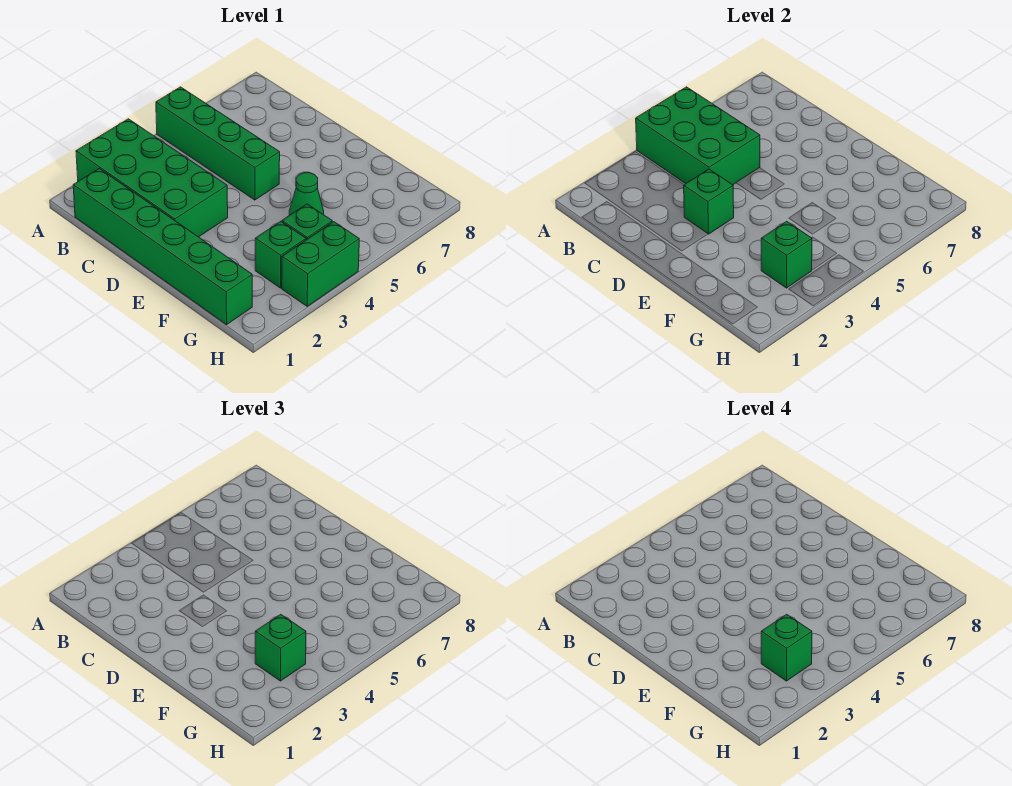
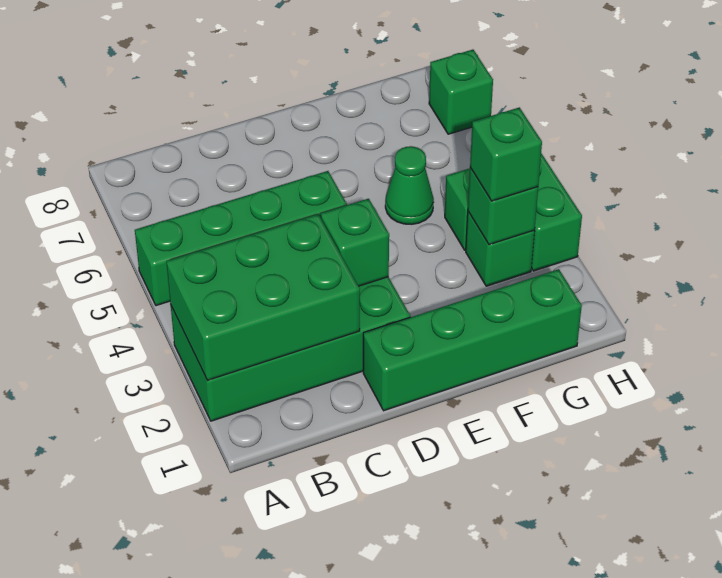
green 2x3 brick [636,87,760,185] -> green 2x3 brick moved to [166,214,360,381]
green 1x6 brick [73,169,252,325] -> green 1x4 brick [363,269,582,411]
green 1x1 brick [761,614,812,681] -> green 1x1 brick moved to [429,50,493,134]

